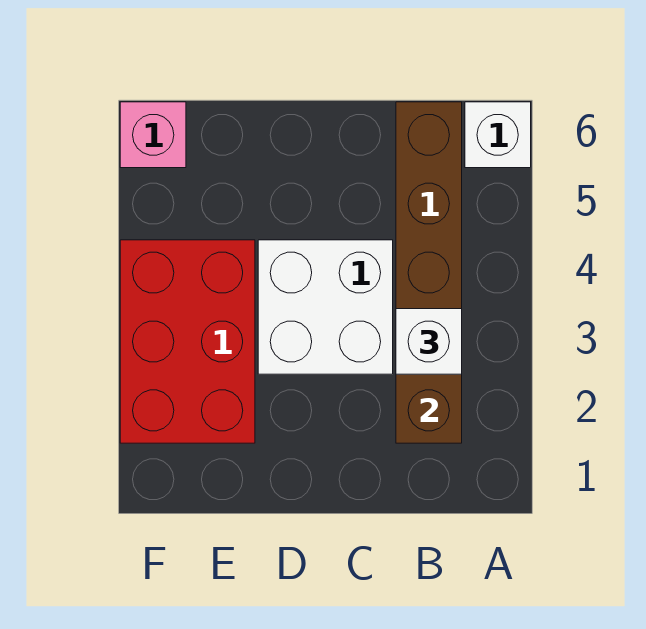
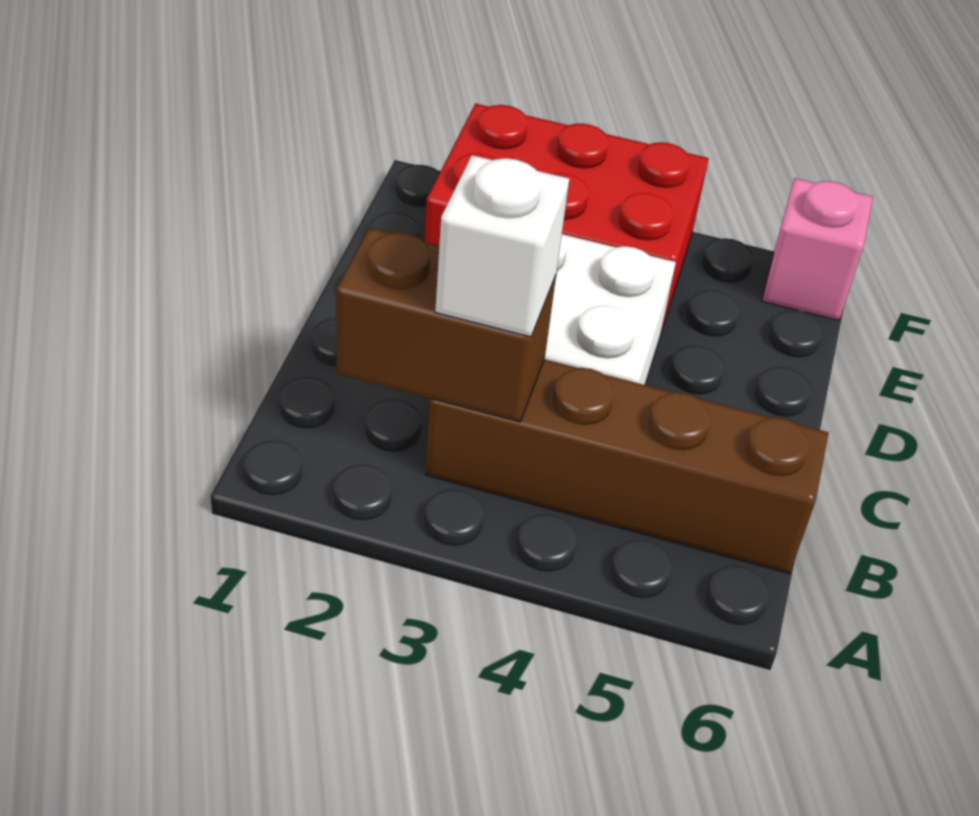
white 1x1 brick [465,102,531,168] -> none

